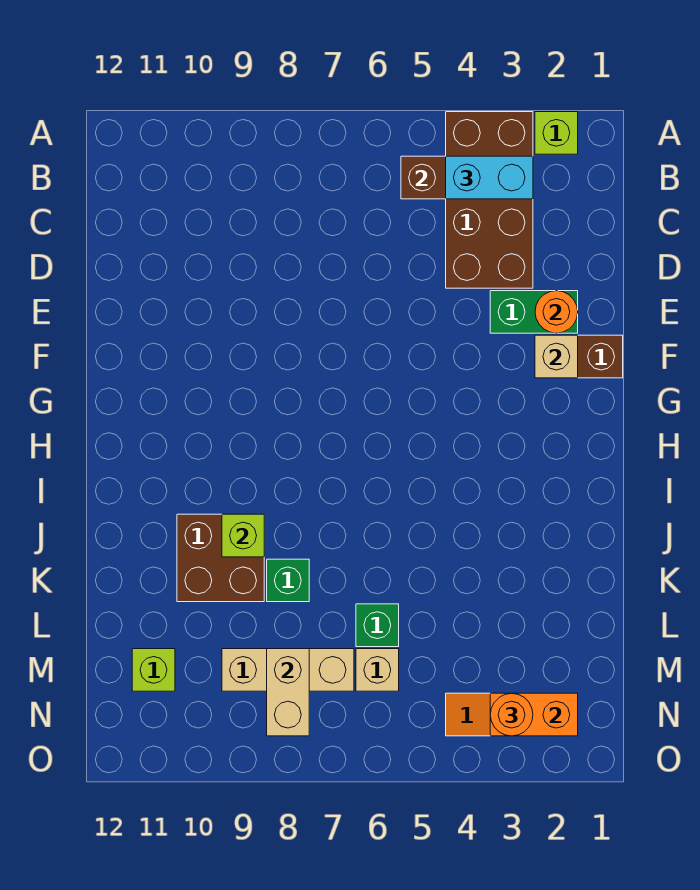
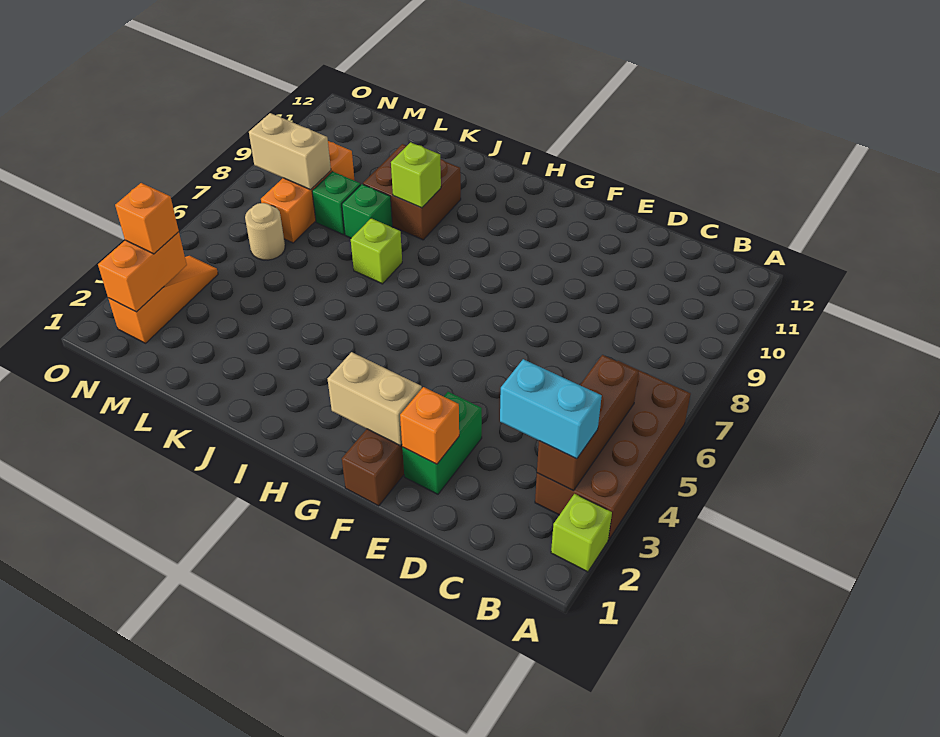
brown 2x4 brick [446,112,533,288] -> brown 2x4 brick turned to [535,361,691,540]
cyan 1x2 brick [446,156,533,199] -> cyan 1x2 brick turned to [500,359,602,459]
orange 1x1 round brick [535,291,578,333] -> orange 1x1 brick [400,387,459,464]
tan 1x1 brick [535,335,578,378] -> tan 1x2 brick [327,352,422,446]
green 1x1 brick [356,604,399,647] -> green 1x1 brick moved to [312,171,361,235]
tan 1x1 brick [356,649,399,691] -> tan 1x1 round brick [245,203,285,260]
tan 1x3 brick [222,649,354,691] -> orange 1x3 brick [261,141,354,243]
lime 1x1 brick [132,649,175,691] -> lime 1x1 brick moved to [351,218,402,284]
orange 1x1 round brick [490,693,533,736] -> orange 1x1 brick [115,183,179,254]

